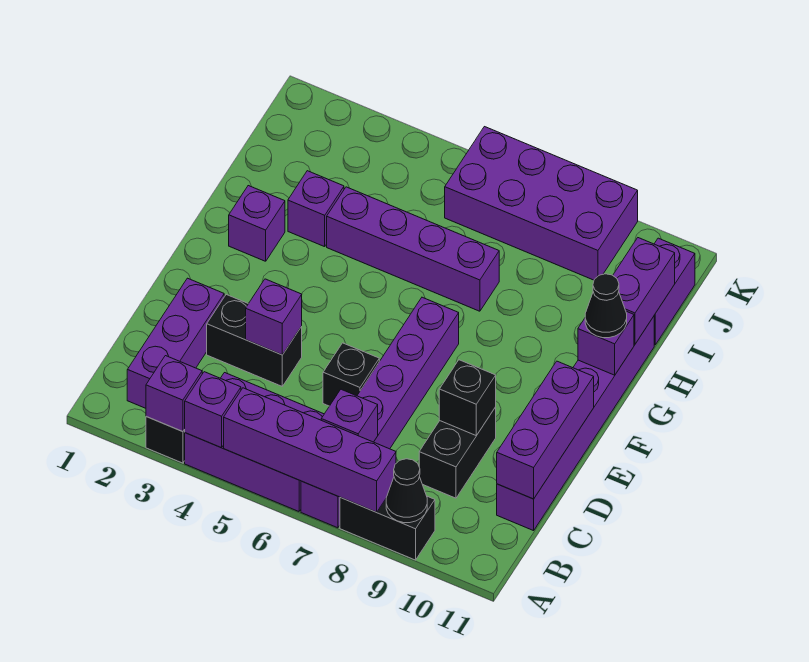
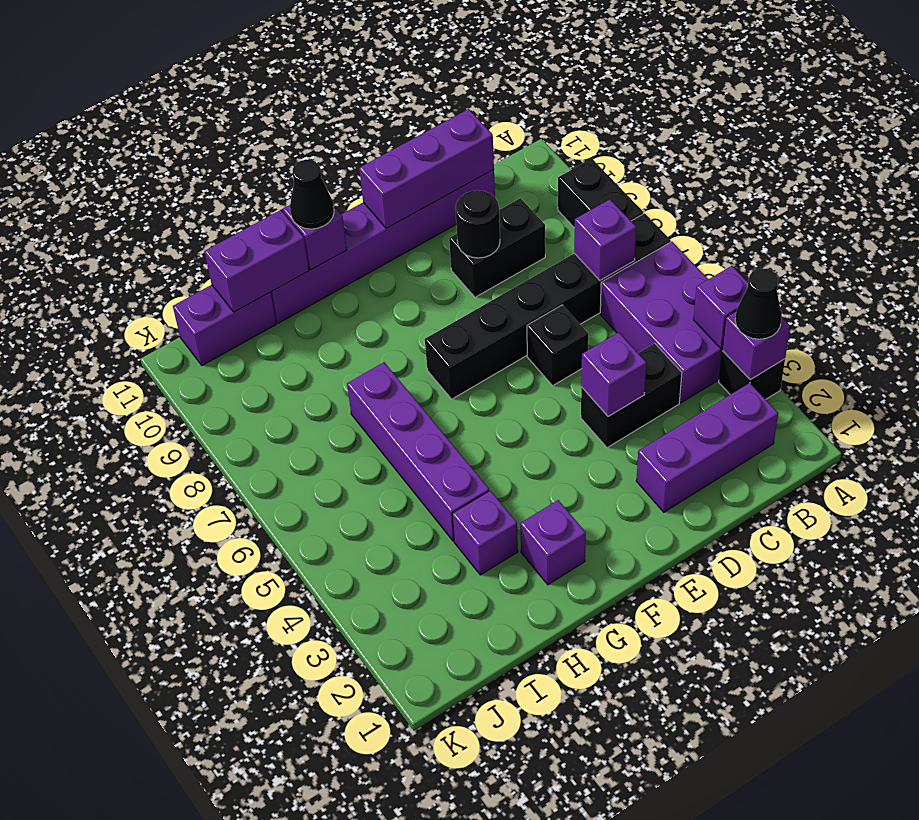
purple 1x4 brick [224,388,396,512] -> none
purple 1x6 brick [301,297,459,528] -> black 1x6 brick [425,213,671,399]
black 1x1 cone [386,459,427,523] -> black 1x1 cone moved to [735,268,782,339]
black 1x2 brick [207,295,302,386] -> black 1x2 brick turned to [581,343,682,448]
black 1x1 brick [439,360,496,436] -> black 1x1 round brick [455,190,500,258]
purple 2x4 brick [445,127,638,280] -> none

